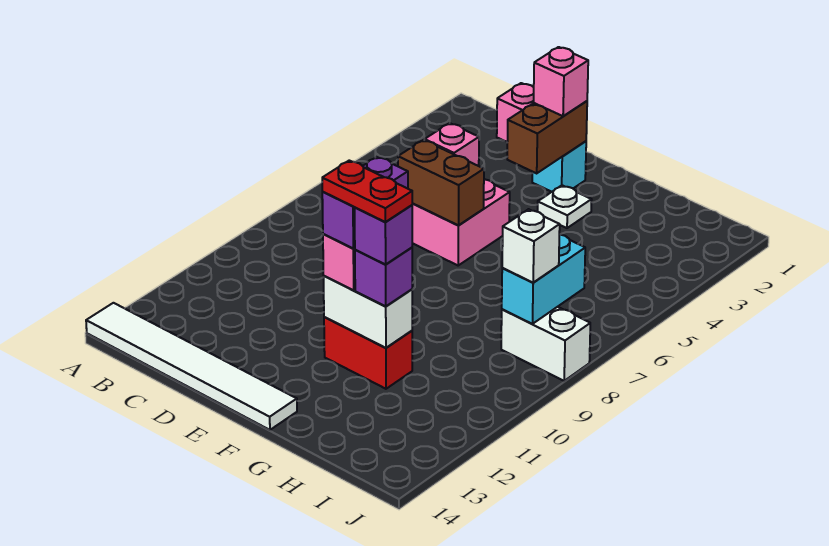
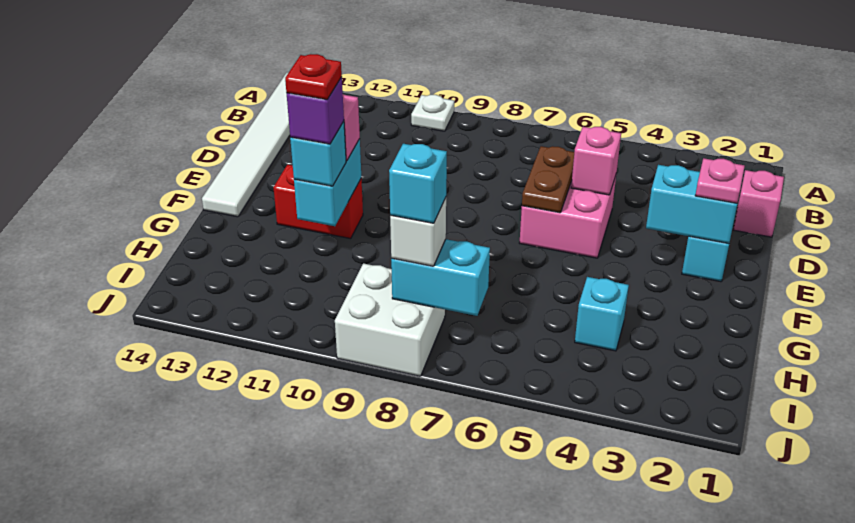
brown 1x2 brick [398,140,484,225] -> brown 1x2 plate [522,146,574,213]
brown 1x2 brick [507,101,587,173] -> cyan 1x2 brick [646,165,737,244]
pink 1x1 brick [534,47,588,116] -> pink 1x1 plate [695,158,745,203]
white 1x1 plate [538,185,592,228] -> white 1x1 plate moved to [411,95,454,131]
purple 1x2 brick [322,157,408,249] -> none
red 1x2 brick [324,317,412,389] -> red 1x2 brick turned to [273,165,363,239]
white 1x2 brick [324,276,412,348] -> cyan 1x2 brick [294,139,361,226]
red 1x2 plate [322,161,413,222] -> red 1x1 plate [285,54,342,100]
purple 1x1 brick [355,248,412,306] -> cyan 1x1 brick [290,122,346,186]
none -> cyan 1x1 brick [575,277,629,351]
white 1x2 brick [501,307,590,381] -> white 2x2 brick [335,263,445,376]
none -> cyan 1x1 brick [389,144,447,223]

